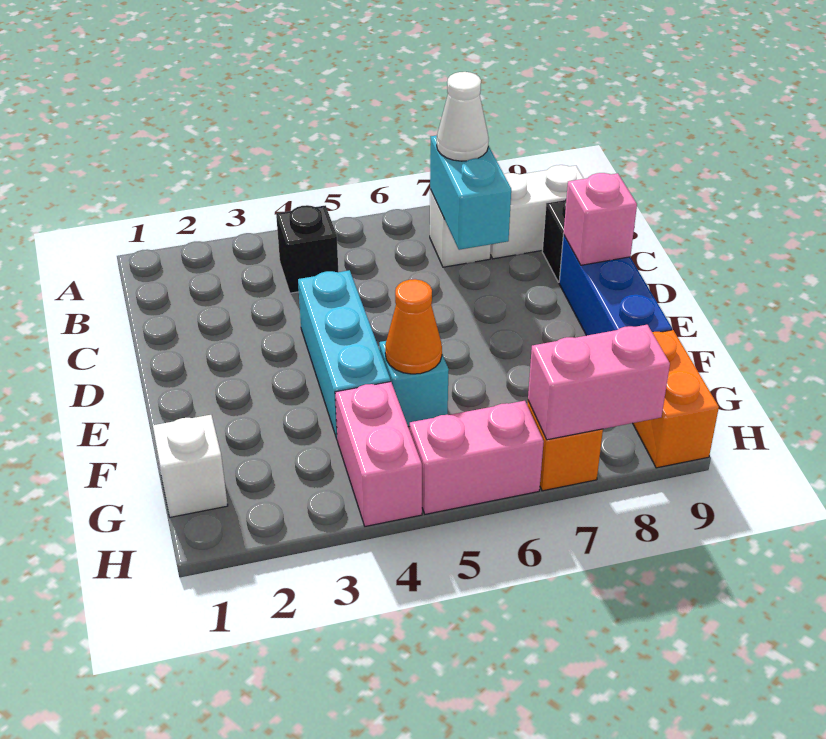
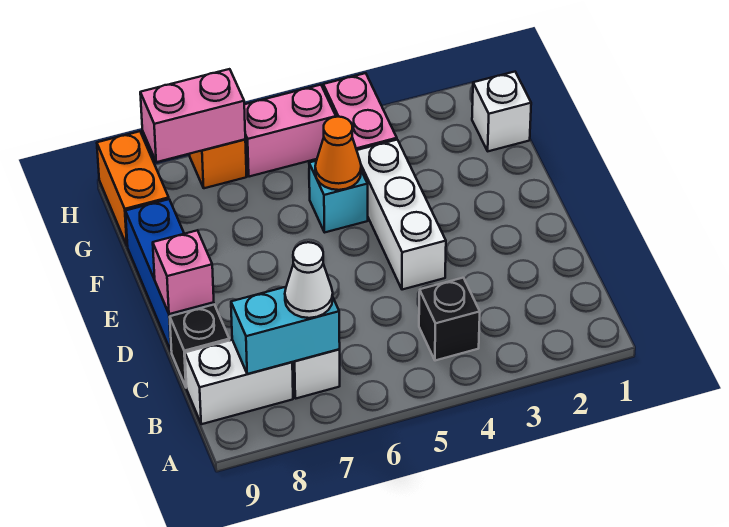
cyan 1x2 brick [430,135,511,250] -> cyan 1x2 brick turned to [231,287,340,374]
cyan 1x3 brick [298,270,391,439] -> white 1x3 brick [357,140,446,290]

